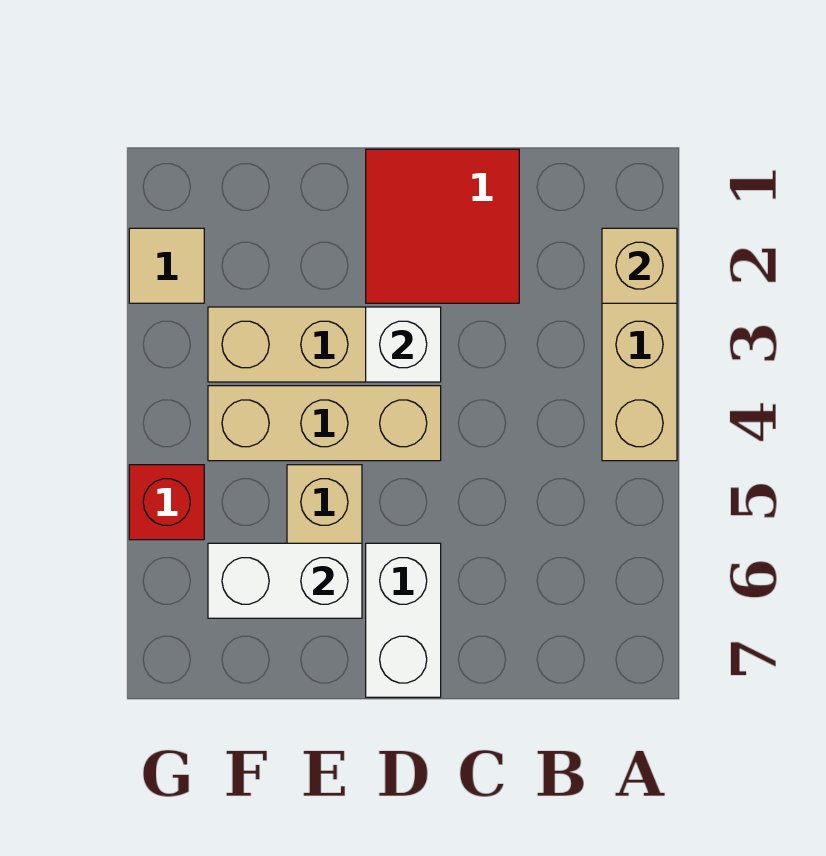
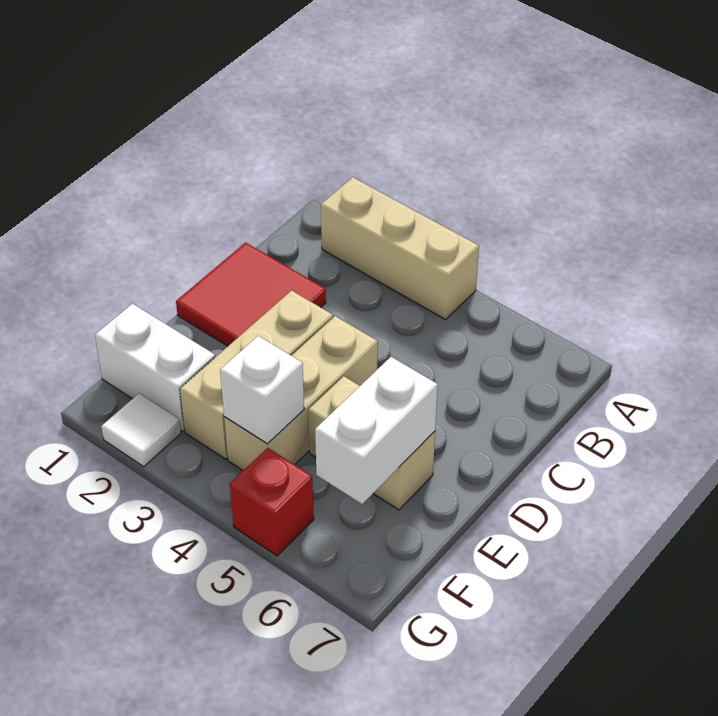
tan 1x1 brick [602,228,677,303] -> none
white 1x1 brick [366,307,441,382] -> white 1x1 brick moved to [220,336,304,444]
white 1x2 brick [366,543,441,697] -> white 1x2 brick moved to [95,304,215,431]
tan 1x1 tile [129,228,204,303] -> white 1x1 tile [101,393,181,467]

